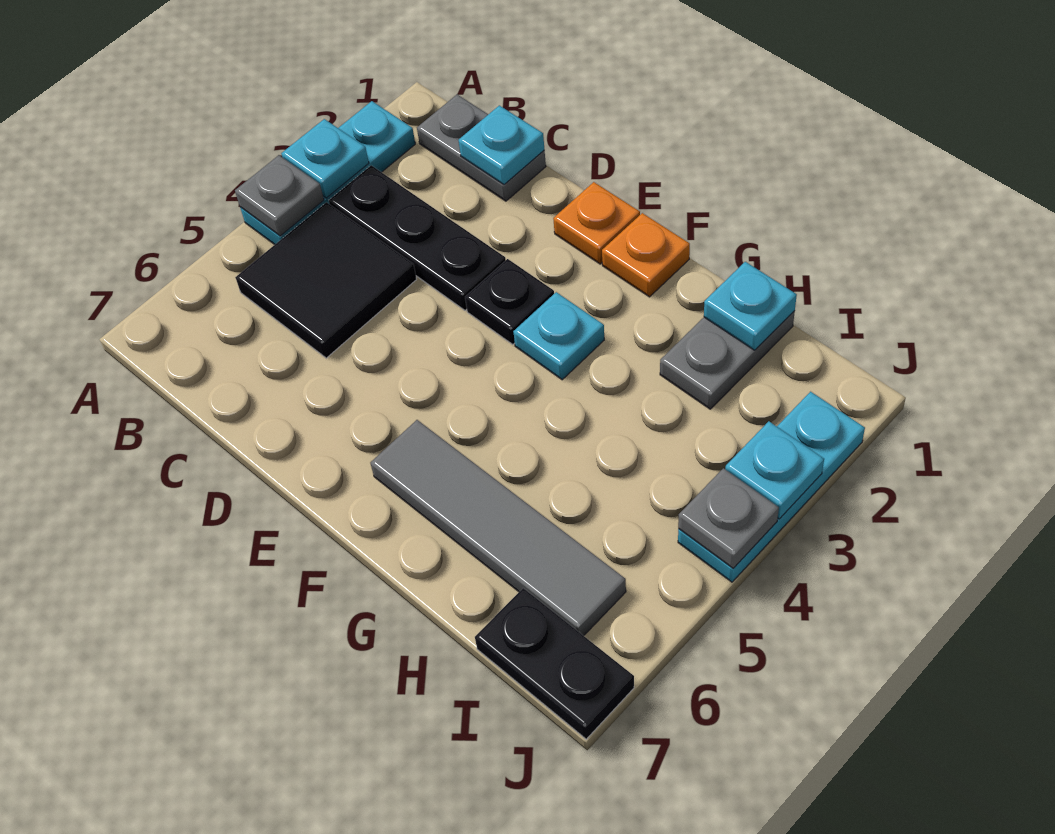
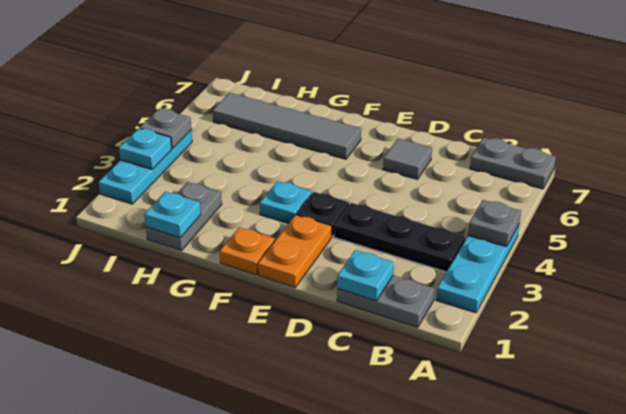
cyan 1x1 plate [281,119,369,198] -> none
none -> grey 1x2 plate [470,138,556,189]
black 2x2 tile [235,202,417,358] -> none
none -> grey 1x1 tile [383,138,432,179]
orange 1x1 plate [553,182,640,264] -> orange 1x2 plate [258,215,332,288]
black 1x2 plate [475,588,634,739] -> none

